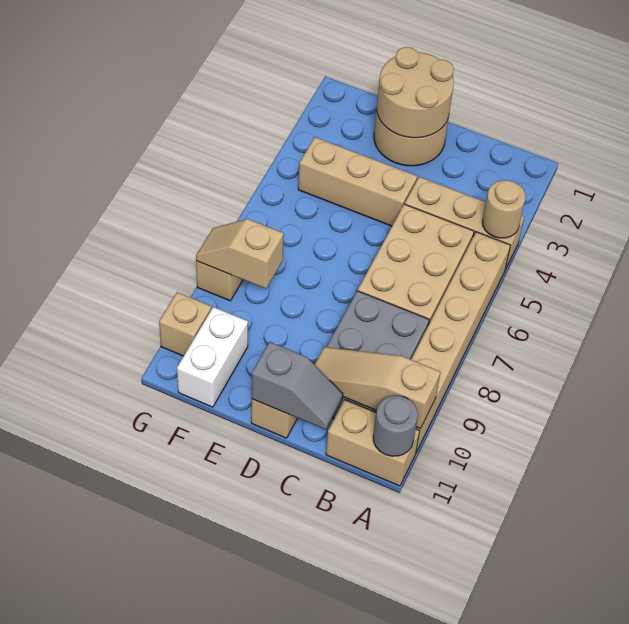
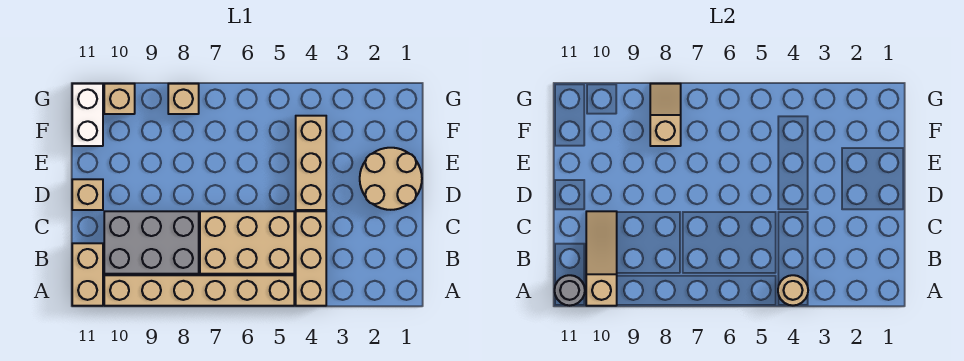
grey 1x2 slope [252,342,343,430] -> none
tan 2x2 round brick [377,47,454,138] -> none
white 1x2 brick [177,307,248,407] -> white 1x2 brick turned to [72,84,103,146]

